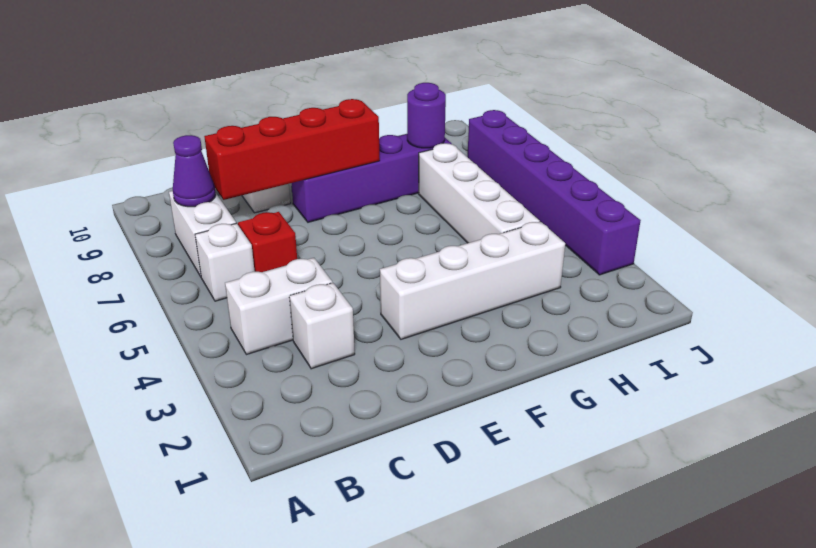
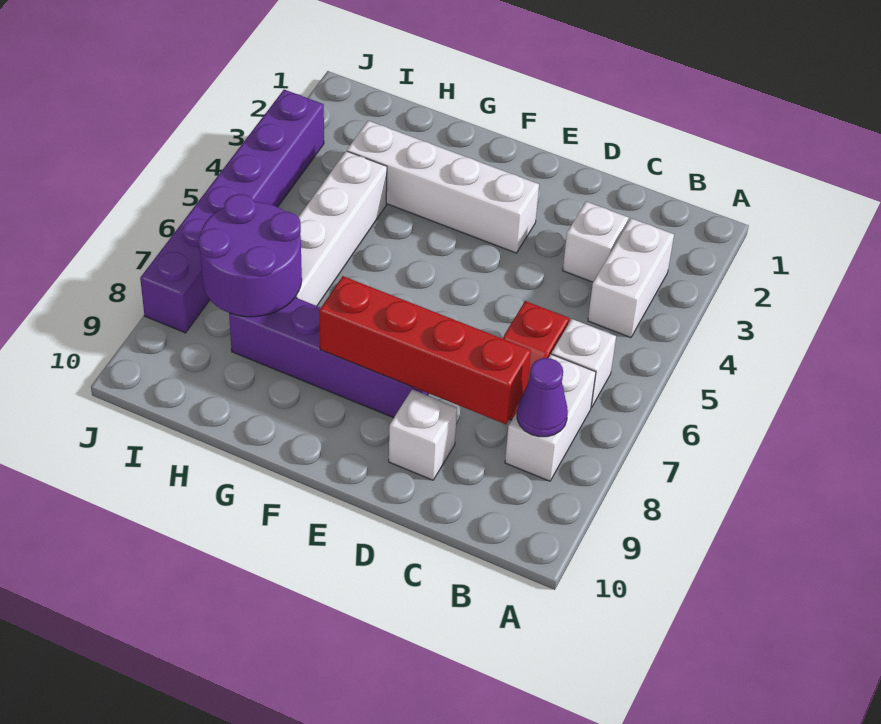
white 1x2 brick [225,258,332,355] -> white 1x2 brick turned to [588,218,674,338]
purple 1x1 round brick [407,83,446,148] -> purple 2x2 round brick [199,194,302,317]

